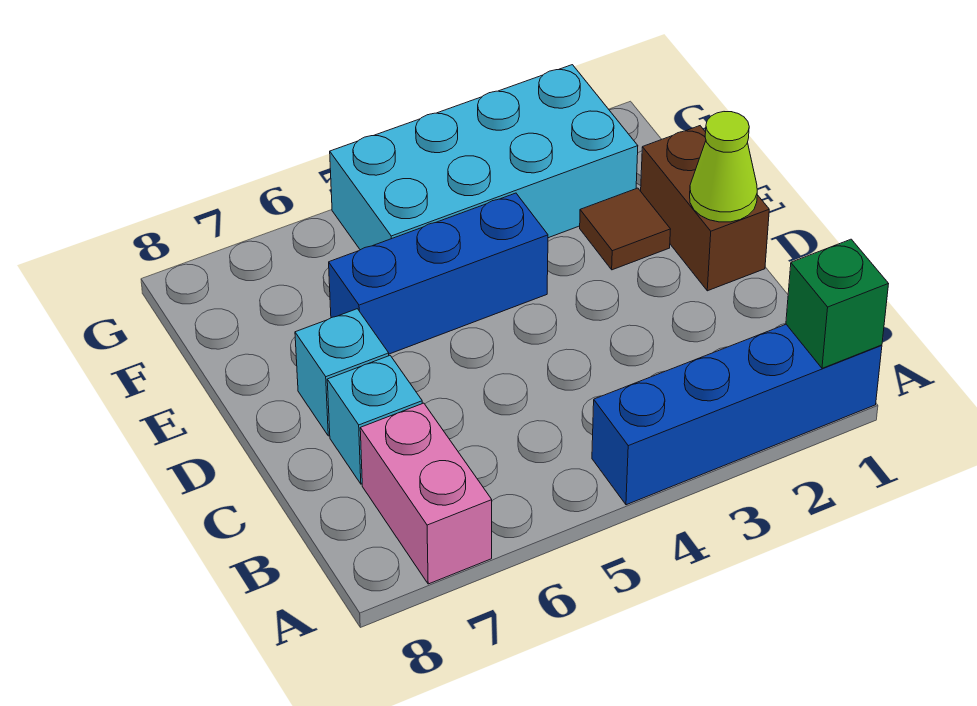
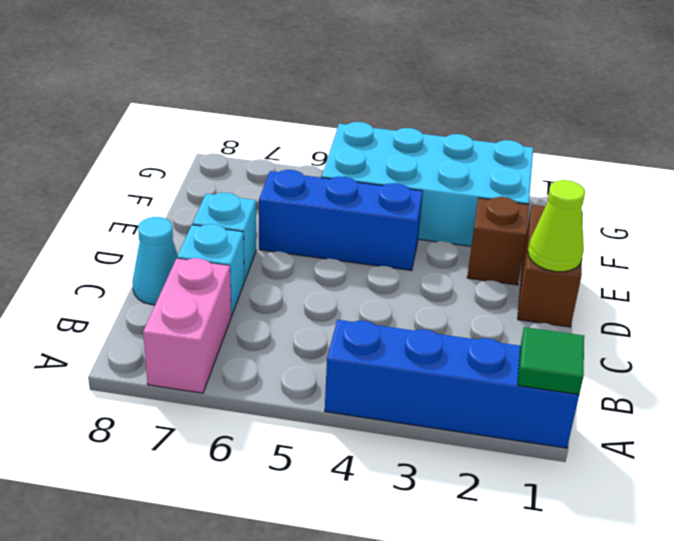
green 1x1 brick [786,239,888,368] -> green 1x1 tile [518,327,584,395]
none -> cyan 1x1 cone [133,217,178,305]
brown 1x1 tile [580,188,671,270] -> brown 1x1 brick [467,197,529,285]

